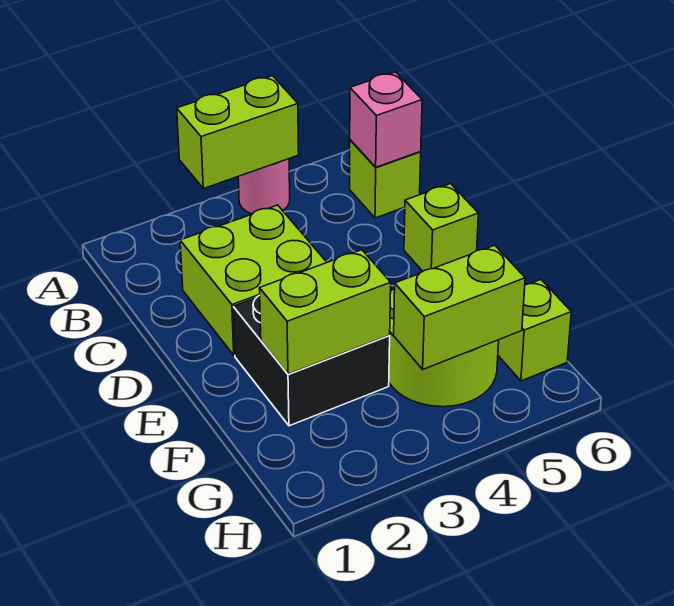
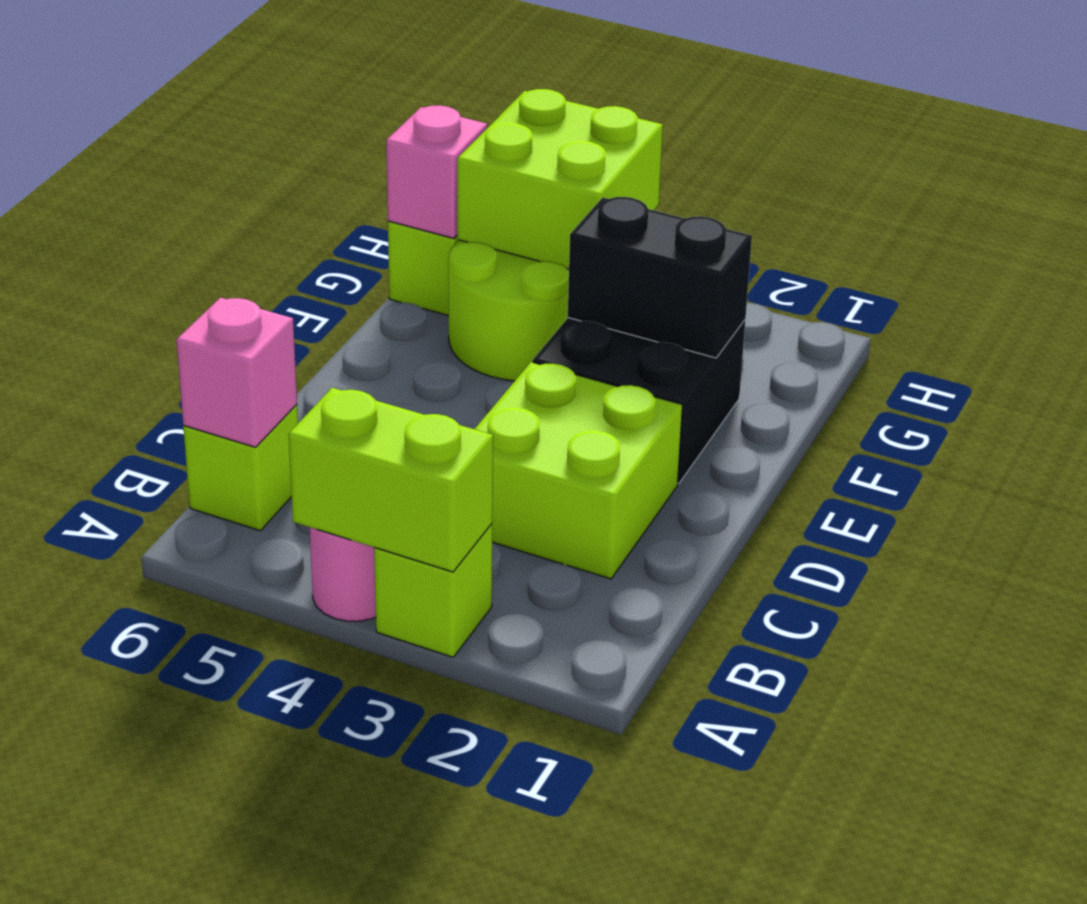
lime 1x1 brick [404,184,478,271] -> lime 1x1 brick moved to [374,524,492,657]
lime 1x2 brick [260,250,391,374] -> black 1x2 brick [568,197,752,358]
lime 1x2 brick [394,245,525,369] -> lime 2x2 brick [457,89,663,269]
none -> pink 1x1 brick [386,105,487,238]

